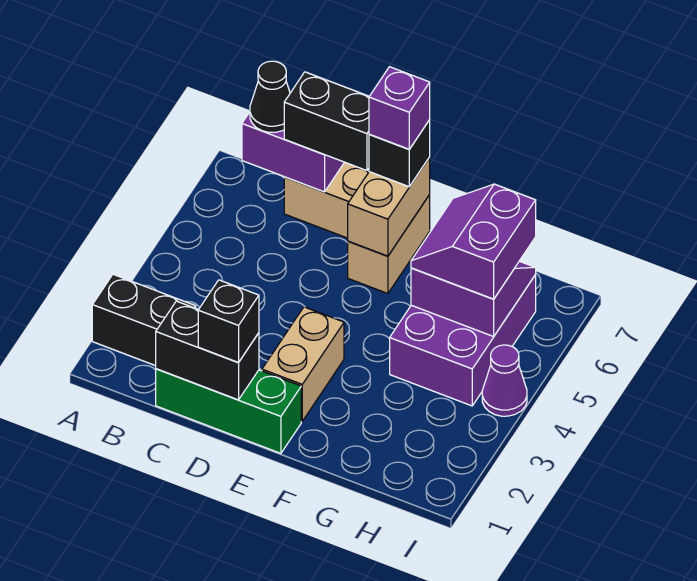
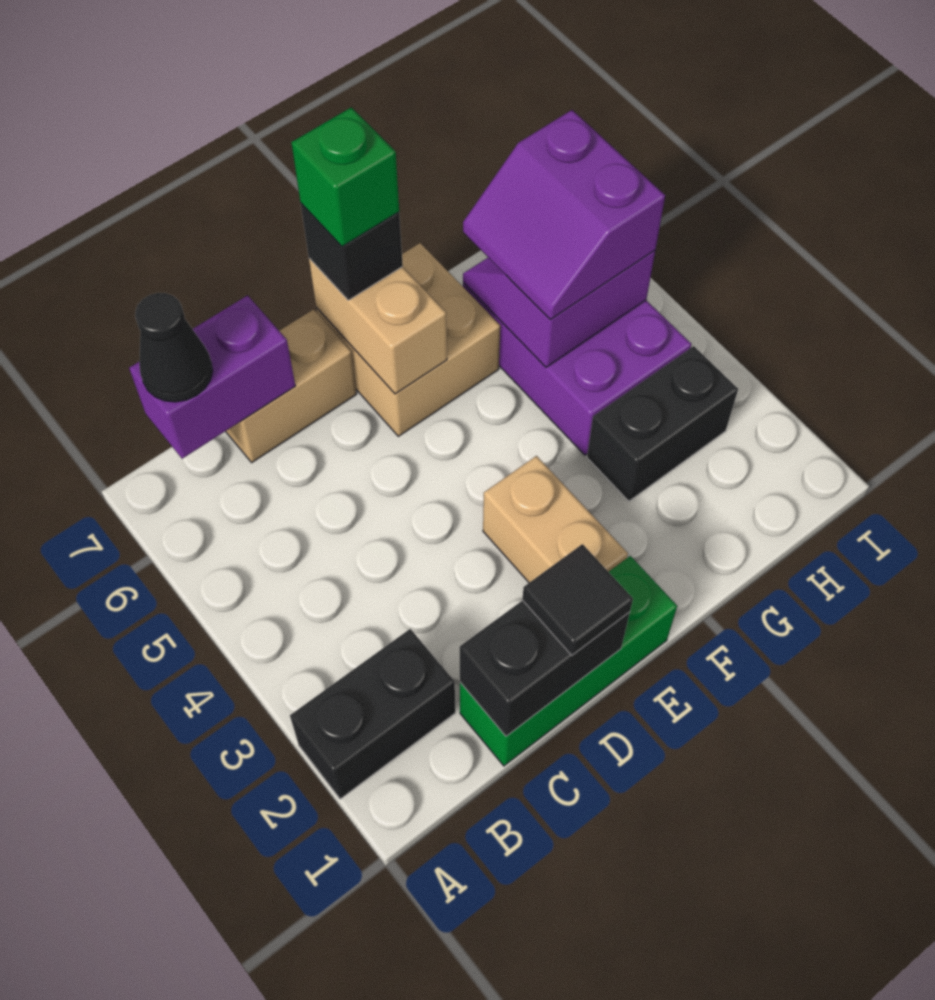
black 1x2 brick [284,72,369,171] -> black 1x2 brick moved to [587,346,738,501]
black 1x1 brick [198,280,259,363] -> black 1x1 tile [522,544,633,655]
tan 1x2 brick [348,195,430,294] -> tan 2x2 brick [316,243,500,436]
purple 1x1 brick [369,67,430,149] -> green 1x1 brick [291,107,399,247]
purple 1x1 cone [482,345,527,416] -> none

